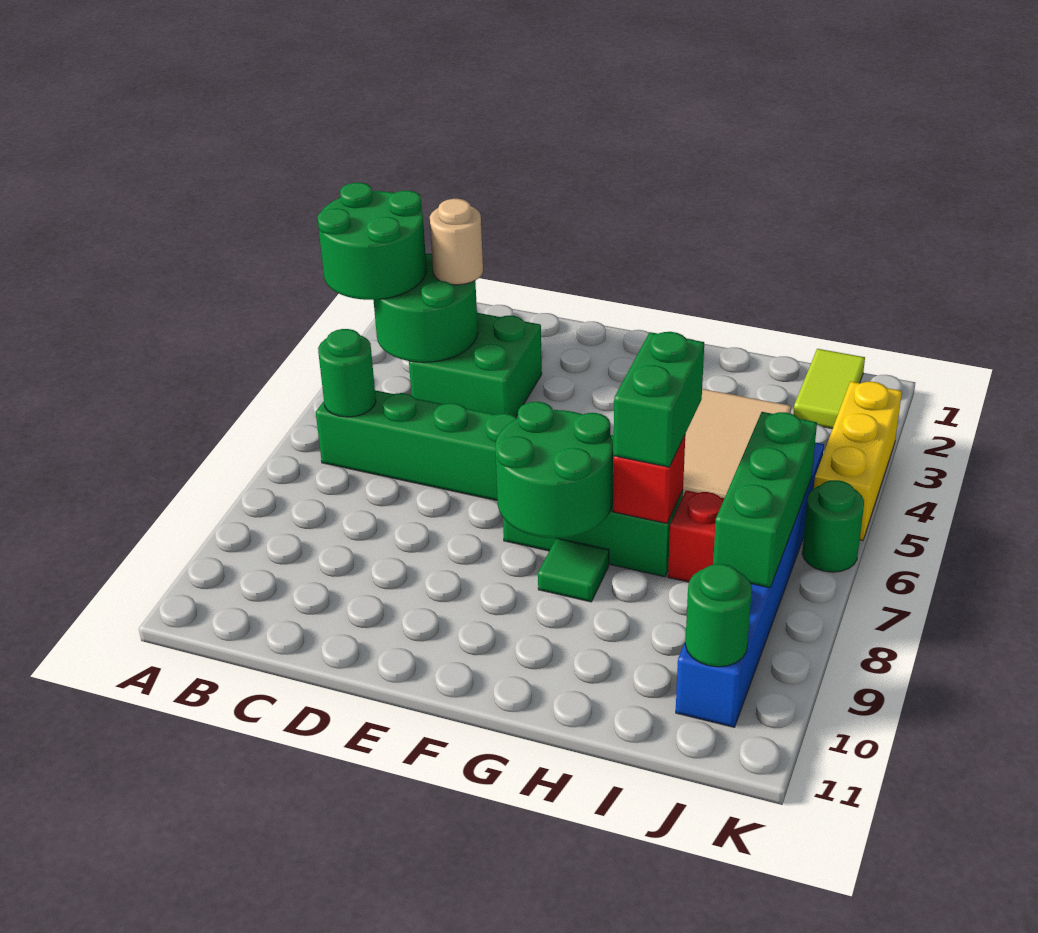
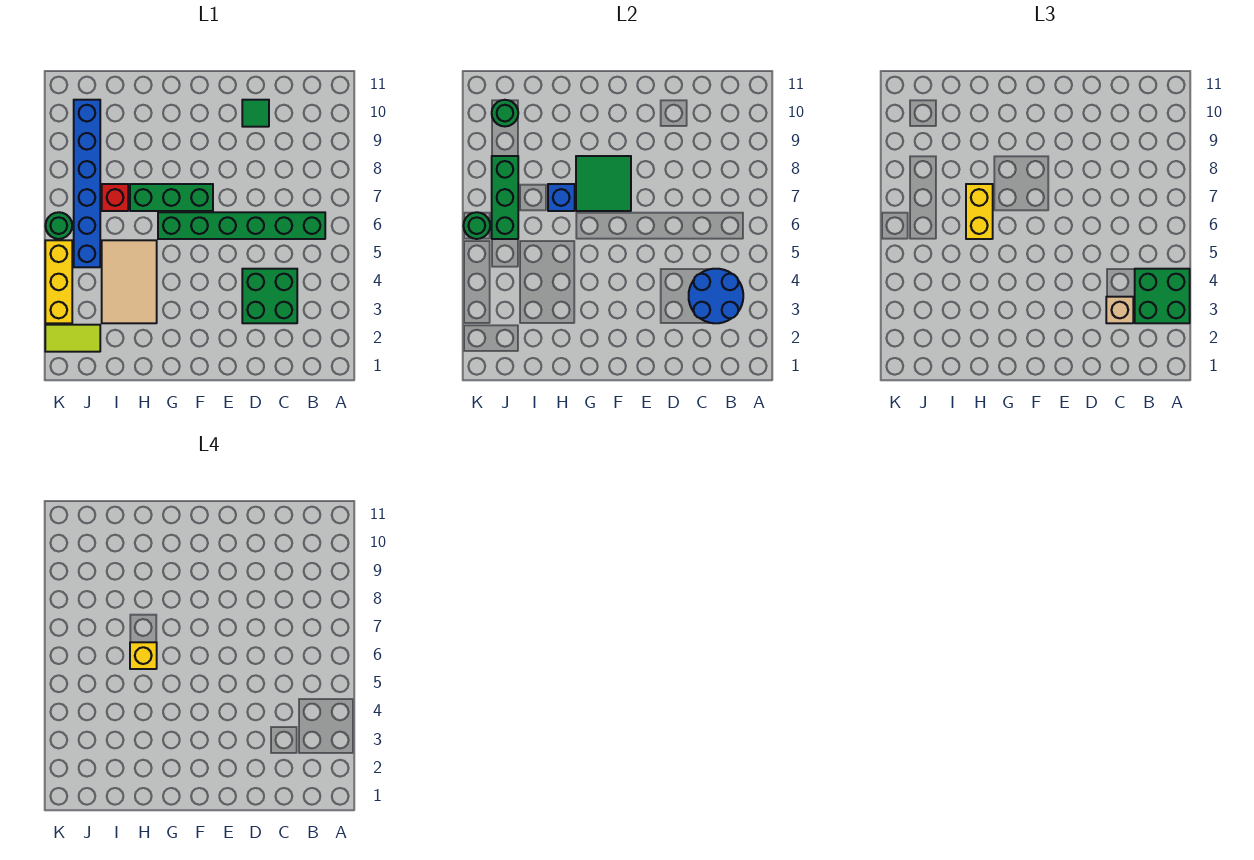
green 2x2 round brick [317,183,426,300] -> green 2x2 brick [1135,269,1190,323]
green 2x2 round brick [374,254,478,362] -> blue 2x2 round brick [689,269,743,323]
green 1x1 round brick [318,329,376,417] -> green 1x1 round brick moved to [463,212,490,239]
tan 1x1 round brick [430,199,483,285] -> tan 1x1 brick [1106,297,1133,323]
green 2x2 round brick [495,402,613,538] -> green 2x2 tile [576,156,631,211]
green 1x1 tile [538,538,609,602] -> green 1x1 tile moved to [242,100,269,127]
green 1x2 brick [614,332,704,467] -> yellow 1x2 brick [966,184,993,239]
none -> yellow 1x1 brick [130,642,157,669]
red 1x1 brick [613,436,685,523] -> blue 1x1 brick [548,184,575,211]
lime 1x2 tile [793,349,865,429] -> lime 1x2 tile turned to [45,325,100,352]

